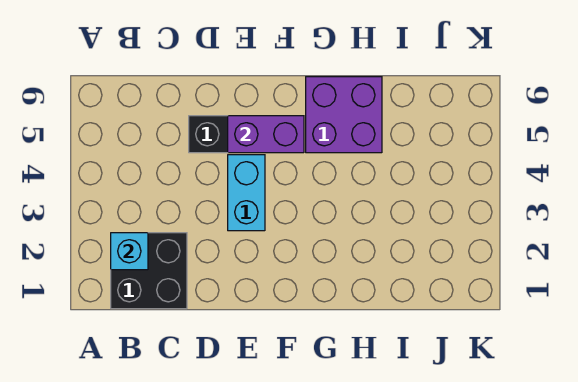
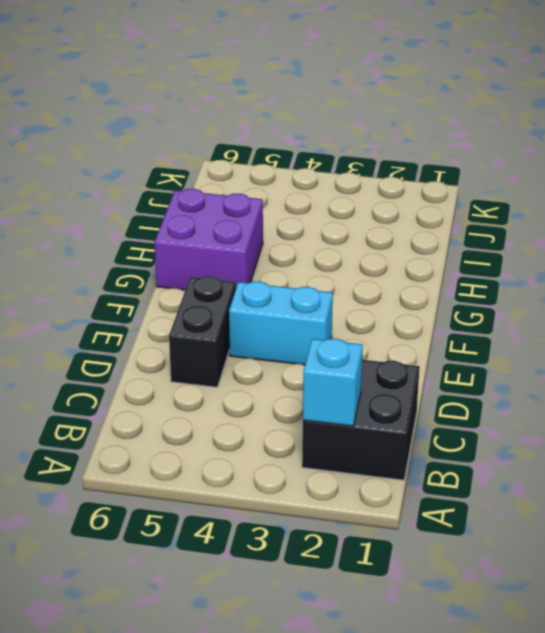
purple 1x2 brick [228,116,304,153] -> none

